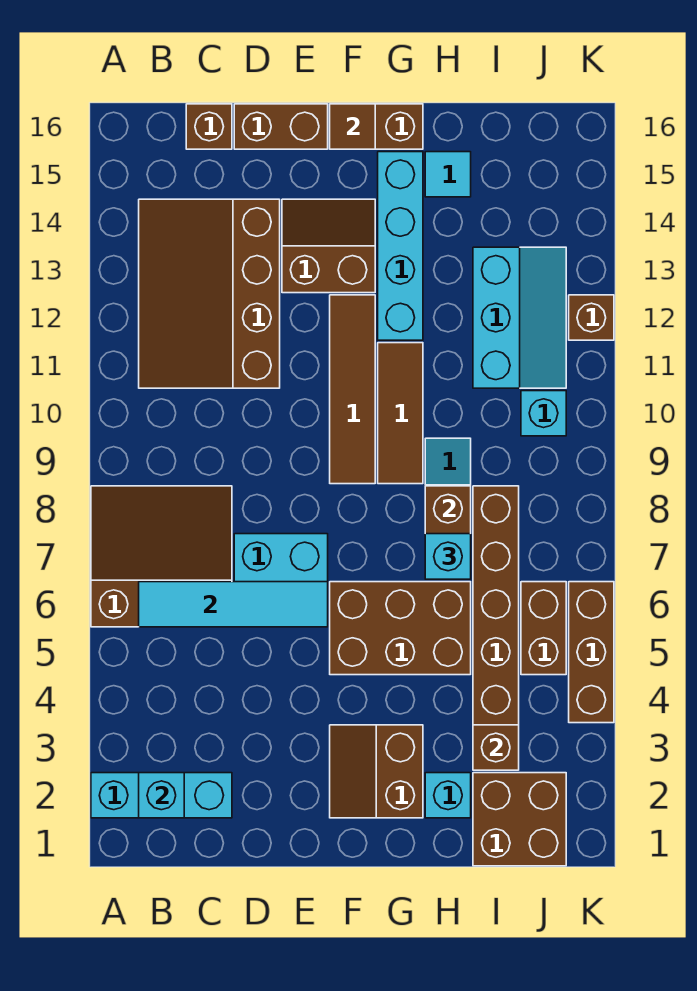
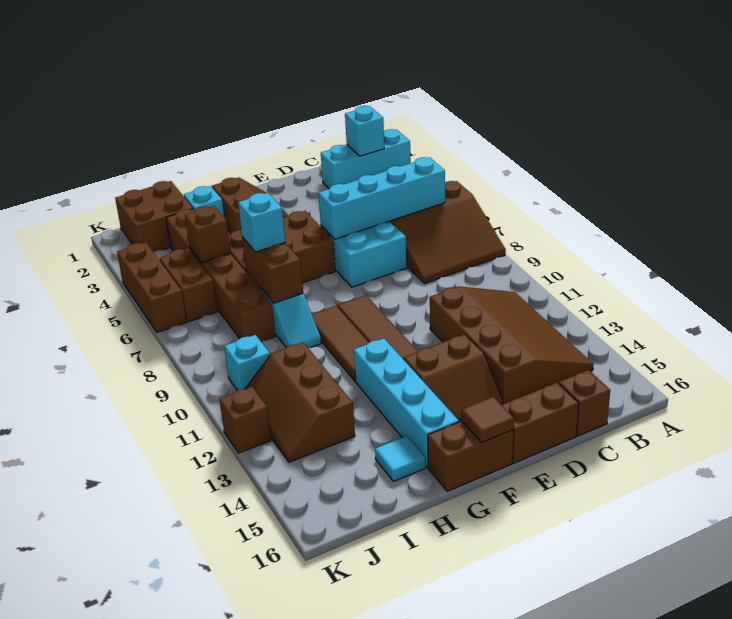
cyan 1x4 tile [139,582,328,627] -> cyan 1x4 brick [318,157,445,239]
brown 1x1 brick [473,725,519,770] -> brown 1x1 brick moved to [185,206,230,262]
cyan 2x3 slope [473,247,566,388] -> brown 2x3 slope [245,342,355,462]

